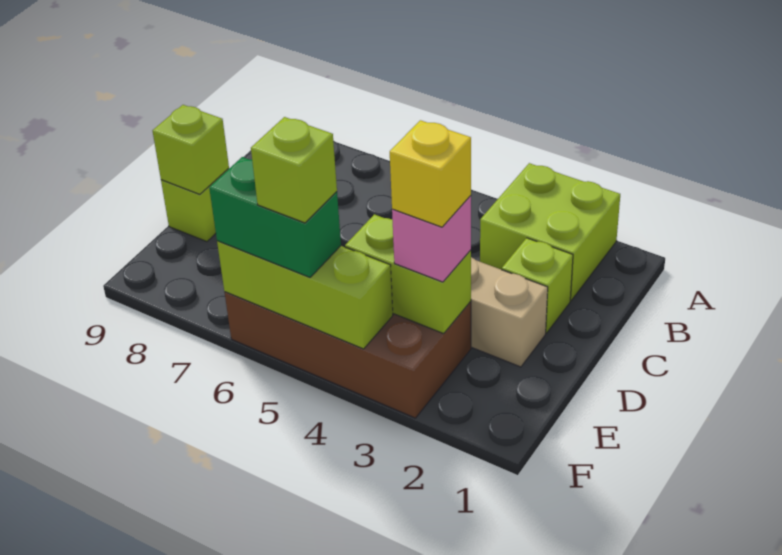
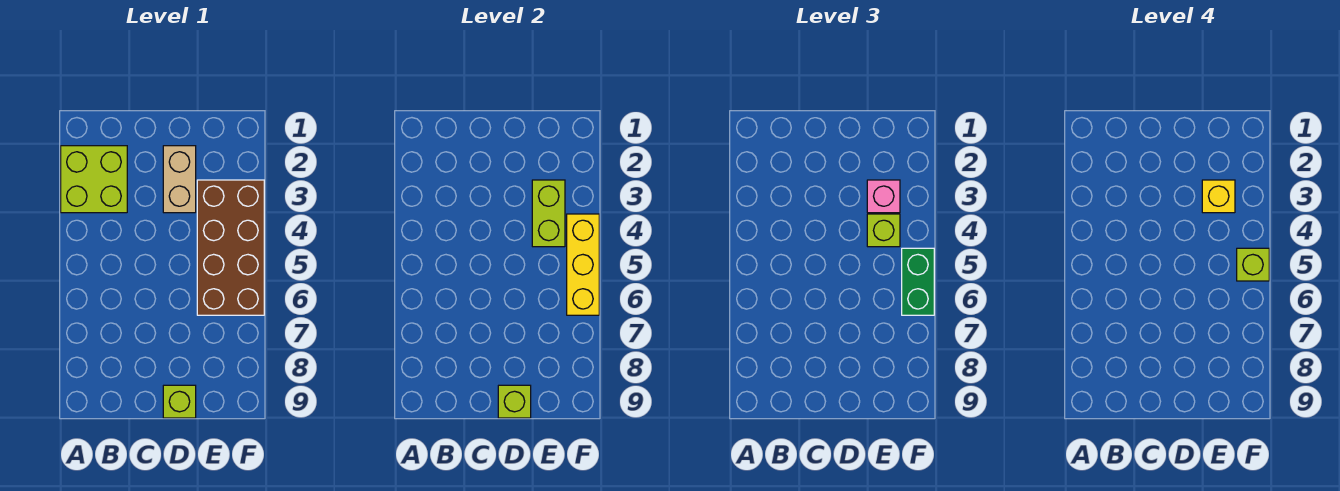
lime 1x1 brick [502,238,573,333] -> lime 1x1 brick moved to [867,214,900,247]
lime 1x3 brick [217,241,393,349] -> yellow 1x3 brick [567,214,599,315]

